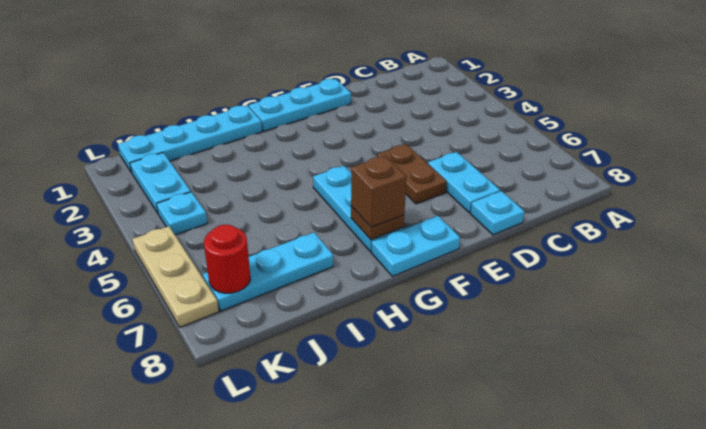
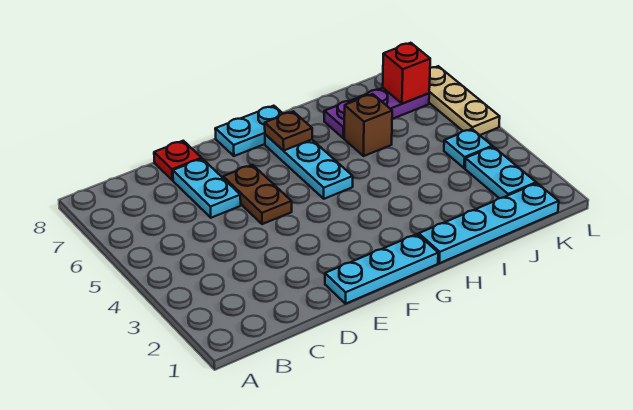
cyan 1x1 plate [470,191,524,235] -> red 1x1 plate [154,141,202,180]
brown 1x1 brick [351,156,407,227] -> brown 1x1 brick moved to [344,94,392,156]
cyan 1x3 plate [203,232,333,311] -> purple 1x3 plate [324,88,429,138]
red 1x1 round brick [204,224,250,293] -> red 1x1 brick [383,43,430,104]

